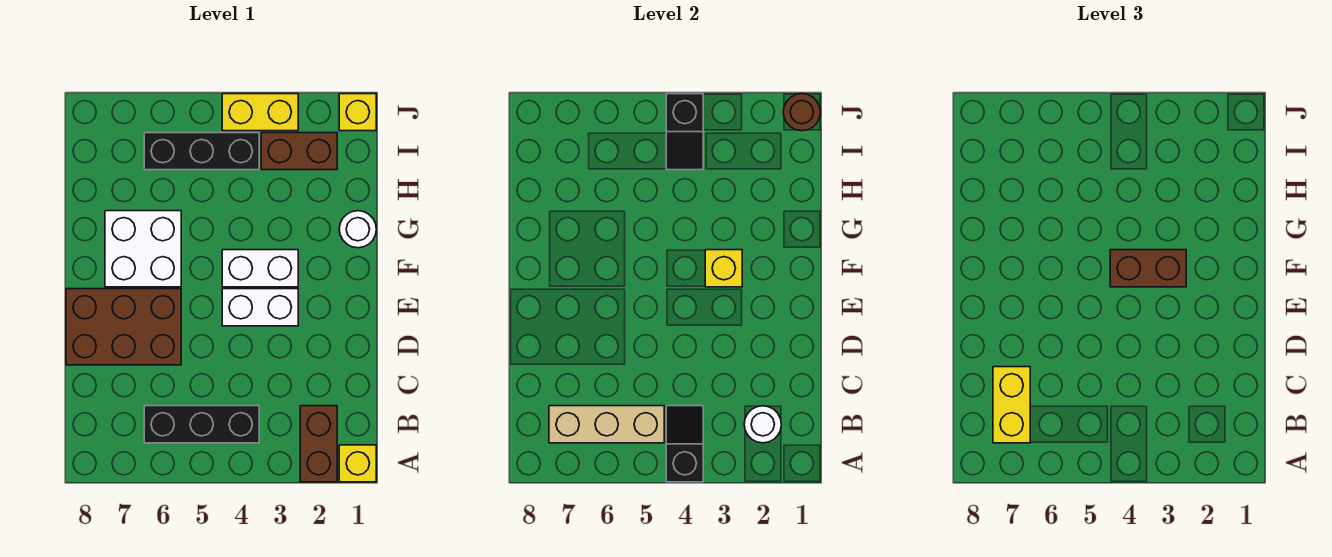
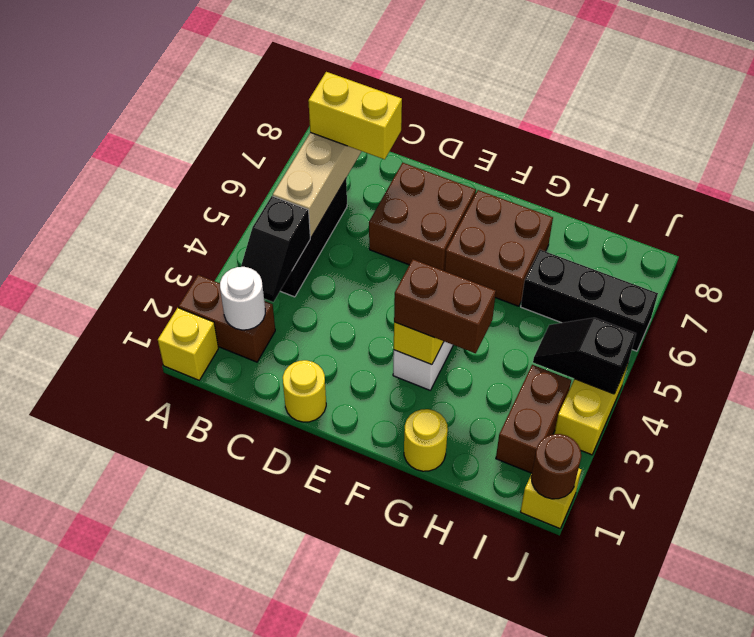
black 1x2 slope [666,406,703,482] -> black 1x2 slope turned to [241,196,310,302]
none -> yellow 1x1 round brick [283,360,326,422]
brown 2x3 brick [66,289,181,365] -> brown 2x2 brick [369,163,476,271]
white 1x2 brick [222,289,298,326] -> none
brown 1x2 brick [1110,250,1186,287] -> brown 1x2 brick turned to [394,259,496,353]
white 2x2 brick [105,211,181,287] -> brown 2x2 brick [445,190,553,306]
white 1x1 round brick [339,211,376,248] -> yellow 1x1 round brick [404,409,448,471]
black 1x3 brick [144,133,259,170] -> black 1x3 brick turned to [521,250,658,351]

